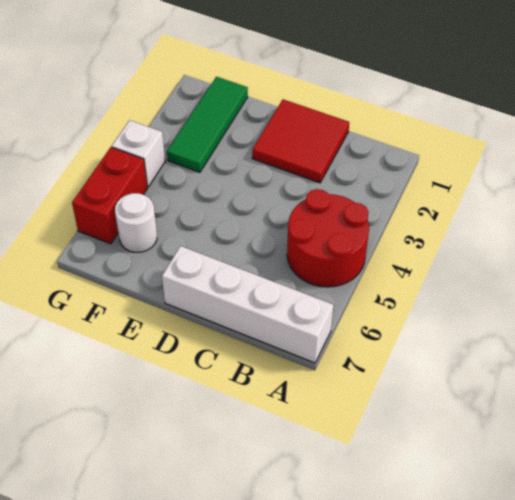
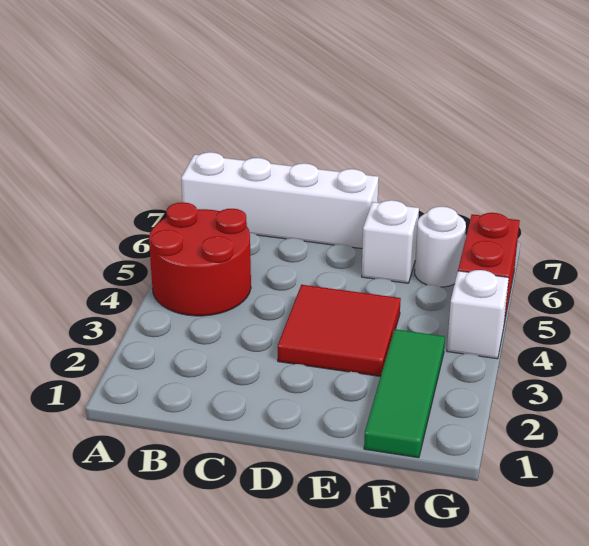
red 2x2 tile [252,99,349,183] -> red 2x2 tile moved to [278,285,401,376]
none -> white 1x1 brick [362,200,419,283]

